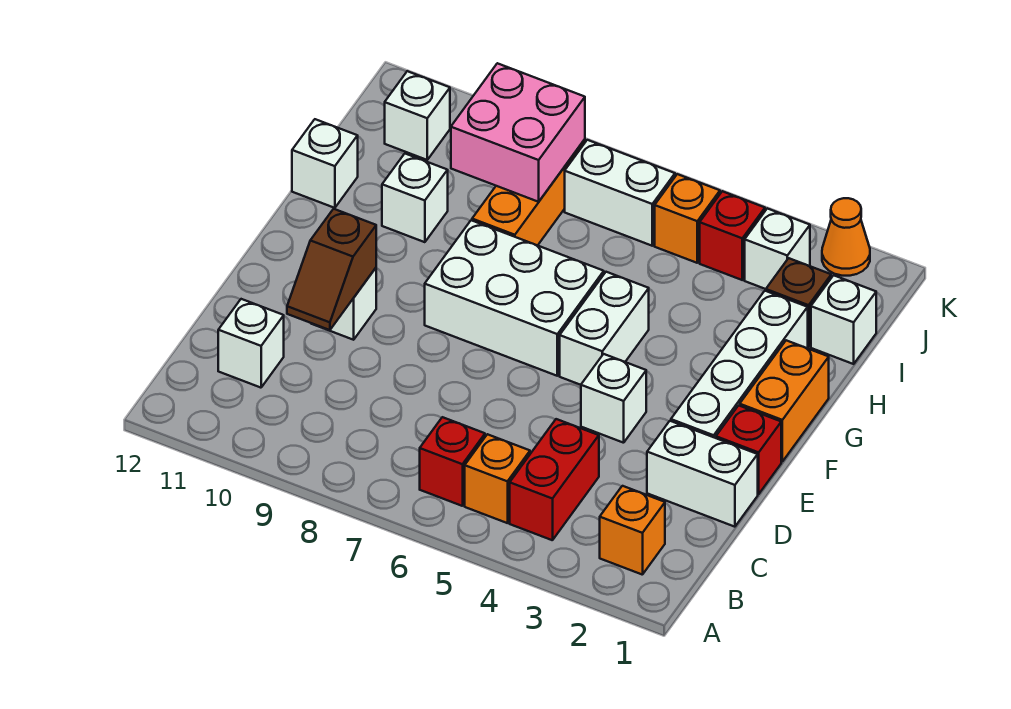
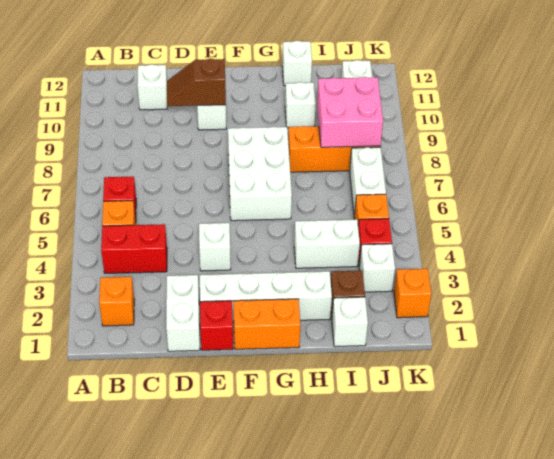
white 1x2 brick [560,272,649,385] -> white 1x2 brick moved to [294,219,360,268]
orange 1x1 cone [822,198,870,276] -> orange 1x1 brick [394,269,431,318]

